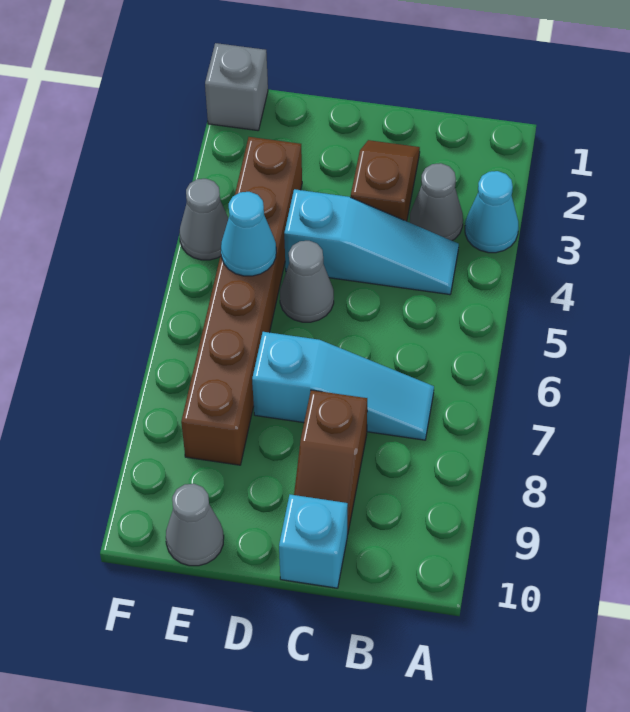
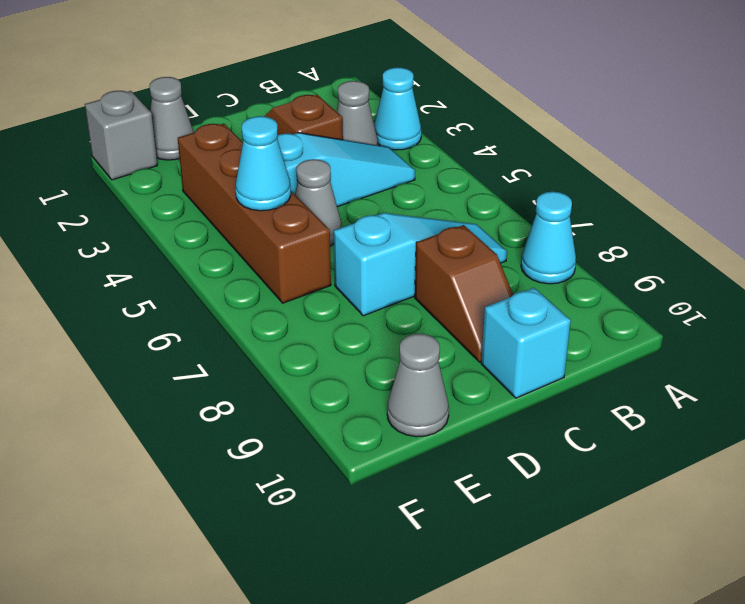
none -> cyan 1x1 cone [521,192,576,284]
brown 1x6 brick [181,137,302,465] -> brown 1x4 brick [178,124,331,303]
grey 1x1 cone [180,179,229,260] -> grey 1x1 cone moved to [149,77,194,160]

